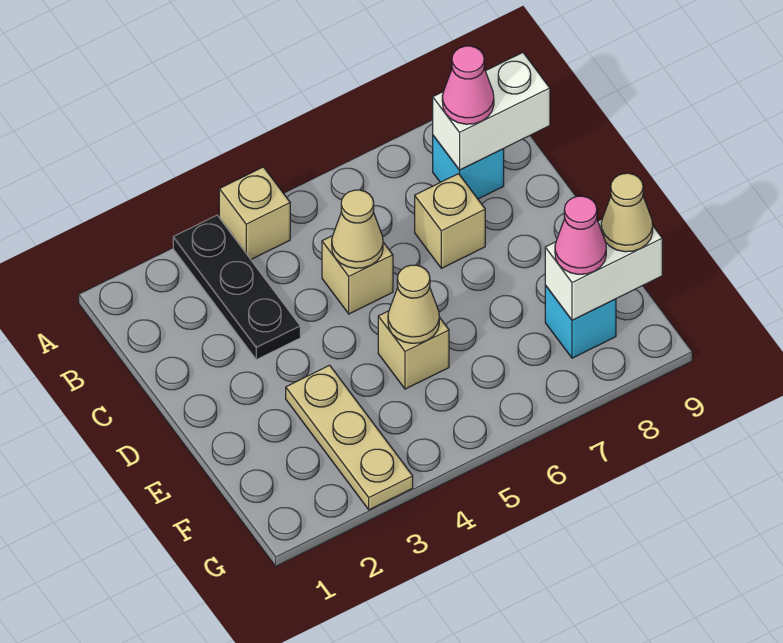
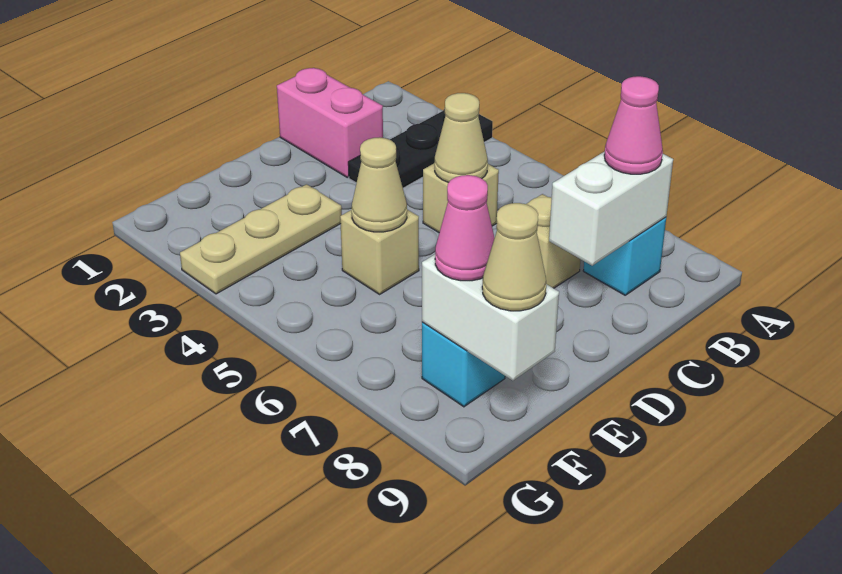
tan 1x1 brick [219,167,290,259] -> none
white 1x2 brick [433,53,550,170] -> white 1x2 brick turned to [549,151,673,266]
none -> pink 1x2 brick [277,68,383,177]

